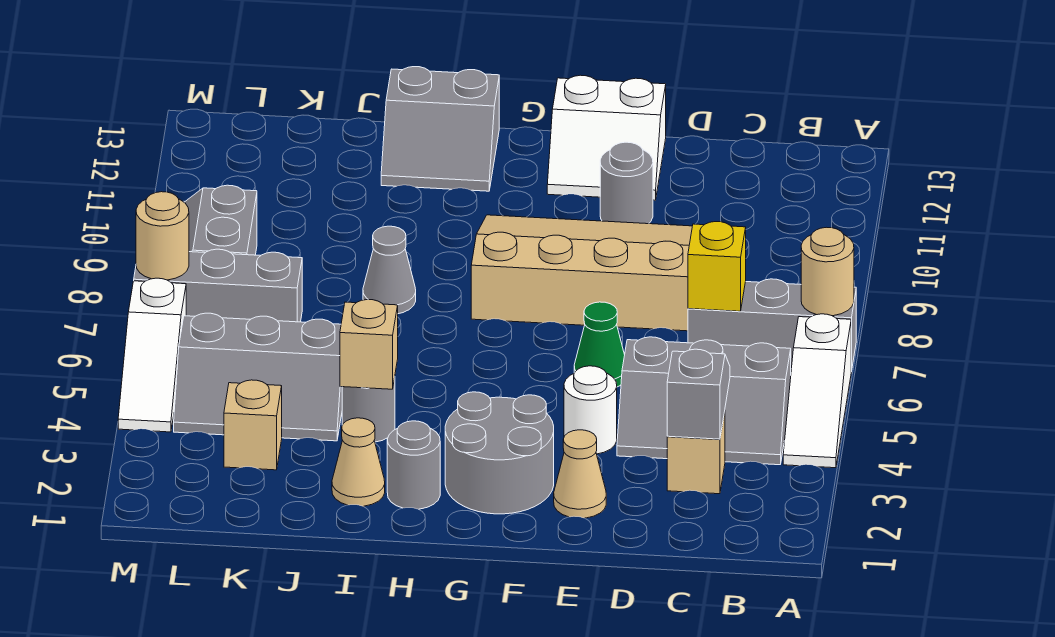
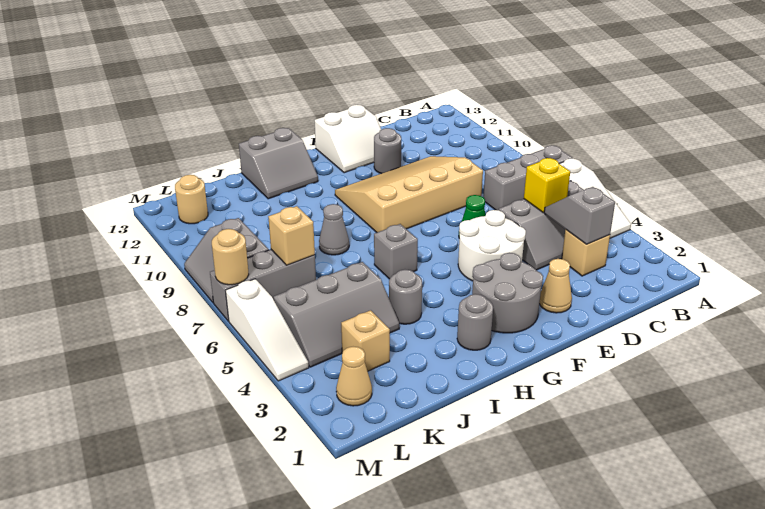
tan 1x1 round brick [801,227,854,316] -> tan 1x1 round brick moved to [175,175,208,224]
yellow 1x1 brick [688,222,746,311] -> yellow 1x1 brick moved to [524,158,570,212]
white 1x1 round brick [564,366,617,454] -> white 2x2 round brick [458,210,526,281]
none -> grey 1x1 brick [374,224,418,279]
tan 1x1 cone [332,418,385,506] -> tan 1x1 cone moved to [336,347,372,406]
tan 1x1 brick [340,300,398,389] -> tan 1x1 brick moved to [268,206,315,265]

